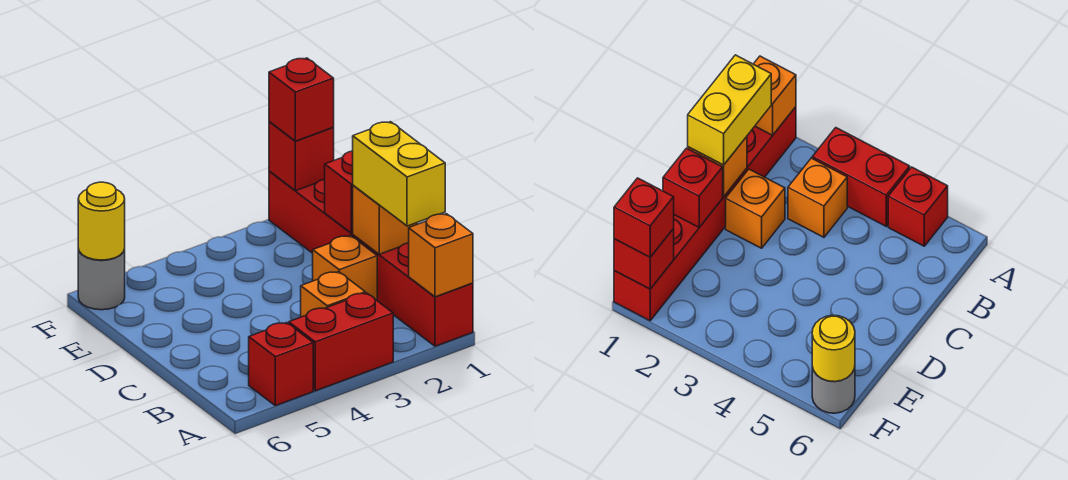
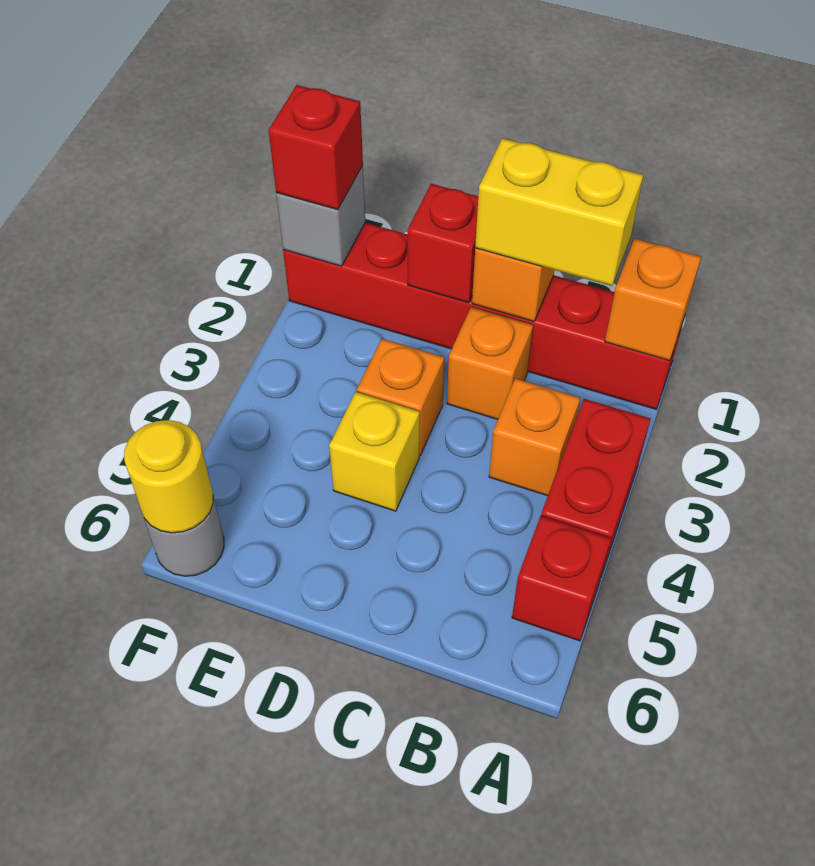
none -> orange 1x1 brick [357,339,444,455]
none -> yellow 1x1 brick [329,392,420,511]
red 1x1 brick [269,122,334,191] -> grey 1x1 brick [276,166,365,266]

